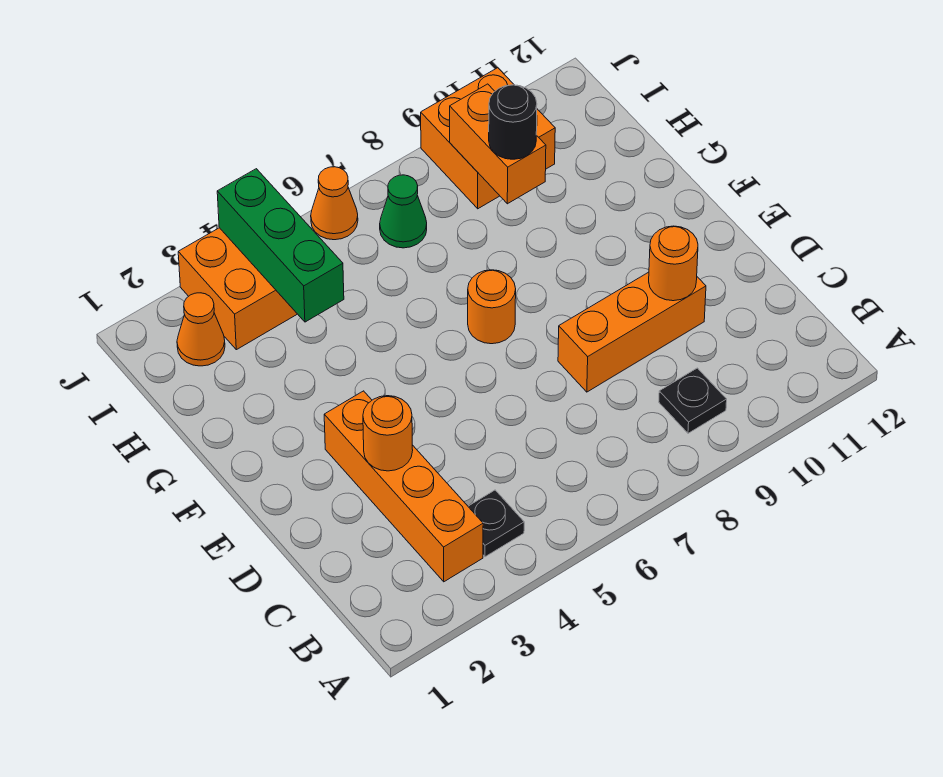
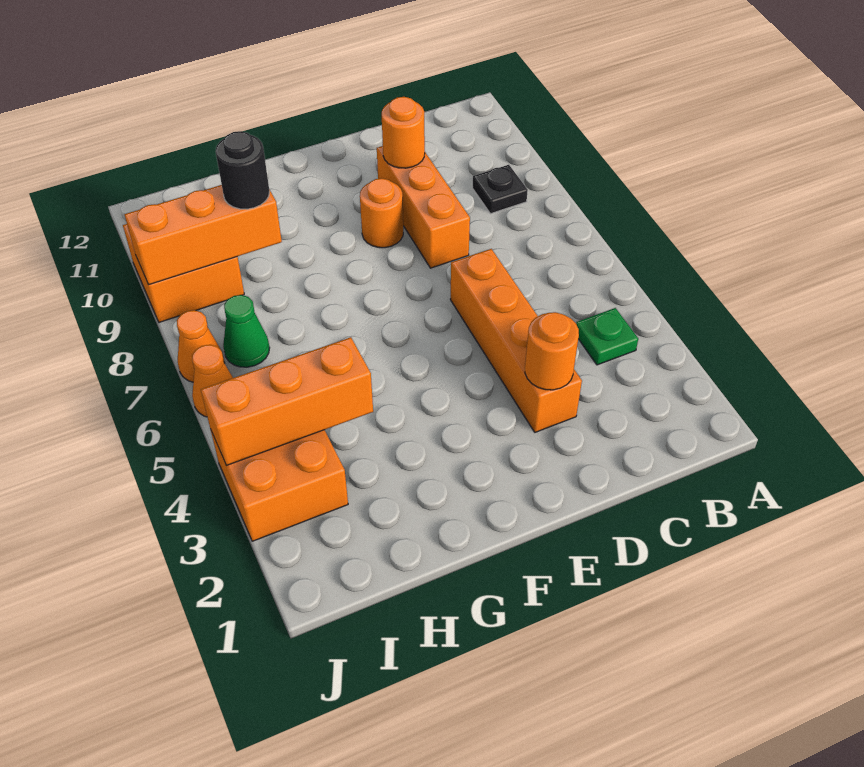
orange 1x4 brick [324,391,483,582] -> orange 1x4 brick turned to [450,249,582,432]
black 1x1 plate [468,490,524,557] -> green 1x1 plate [576,308,638,365]
orange 1x1 round brick [468,270,516,344] -> orange 1x1 round brick moved to [360,178,403,248]
green 1x3 brick [217,169,344,322] -> orange 1x3 brick [201,337,373,465]
orange 1x2 brick [450,84,546,204] -> orange 1x3 brick [124,185,282,285]
orange 1x1 cone [177,293,225,366] -> orange 1x1 cone moved to [177,310,225,382]

